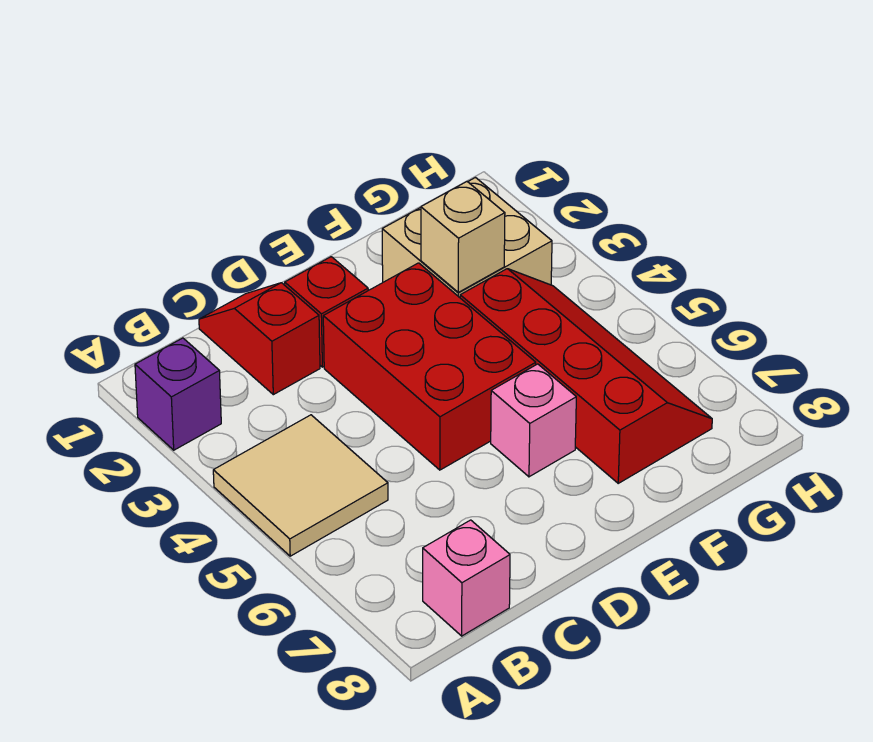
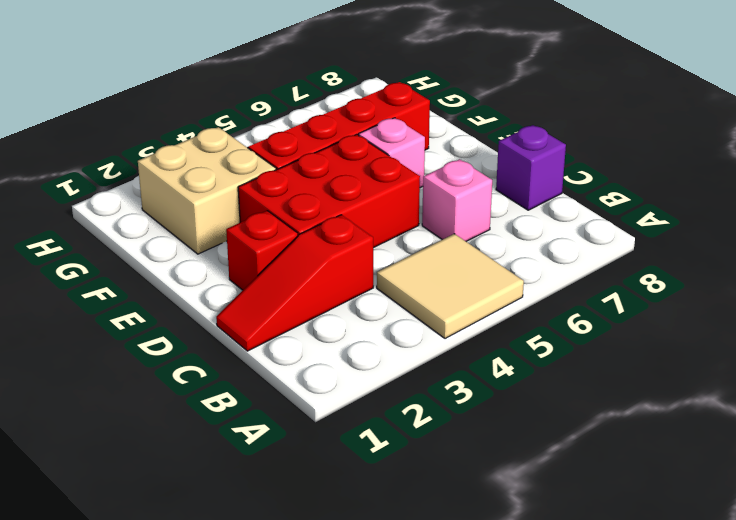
purple 1x1 brick [135,338,221,450] -> purple 1x1 brick moved to [496,125,566,210]
pink 1x1 brick [423,520,510,636] -> pink 1x1 brick moved to [422,159,492,241]
red 1x2 slope [199,283,320,395] -> red 1x3 slope [216,215,373,351]
tan 1x1 brick [421,181,505,292] -> none

